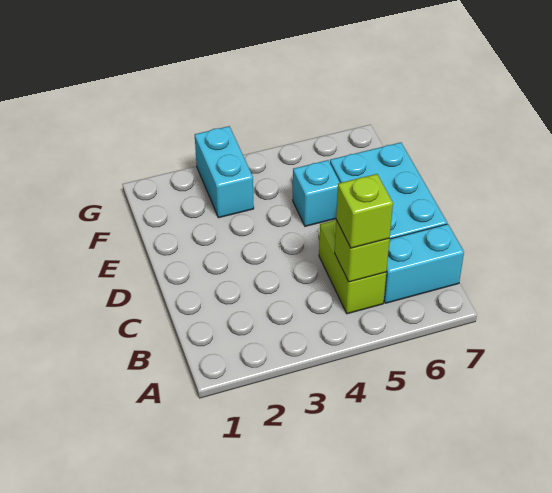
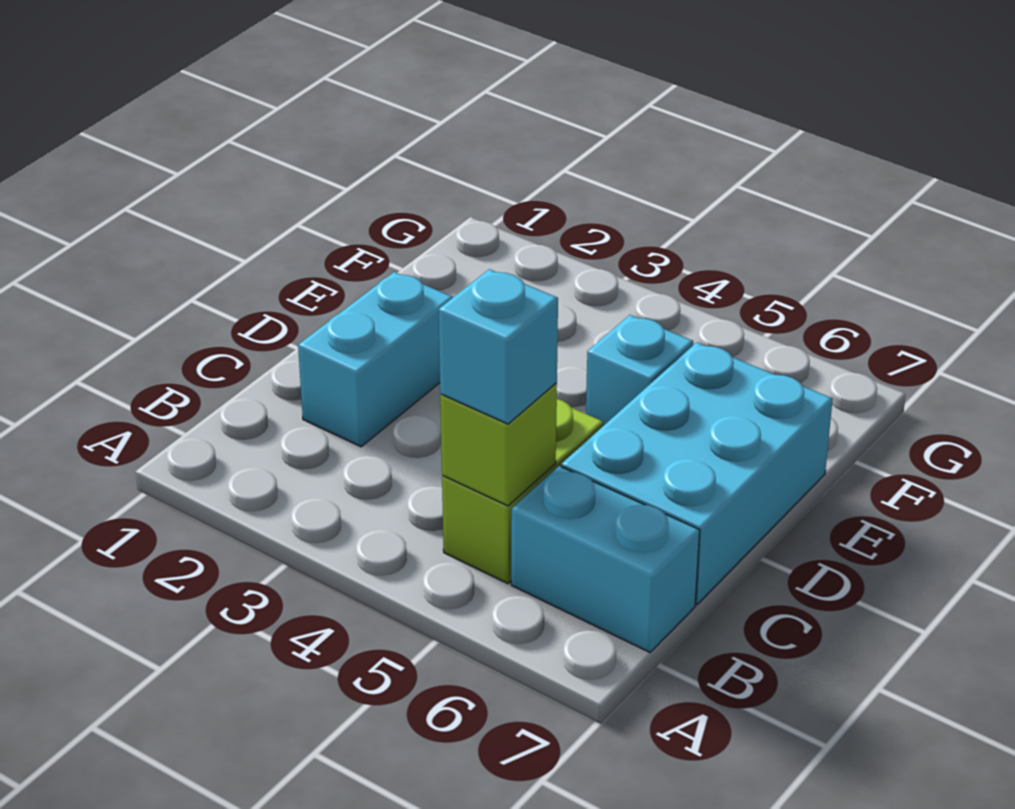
lime 1x1 brick [336,174,393,248] -> cyan 1x1 brick [439,269,558,424]
cyan 1x2 brick [195,126,254,218] -> cyan 1x2 brick moved to [298,272,453,447]

